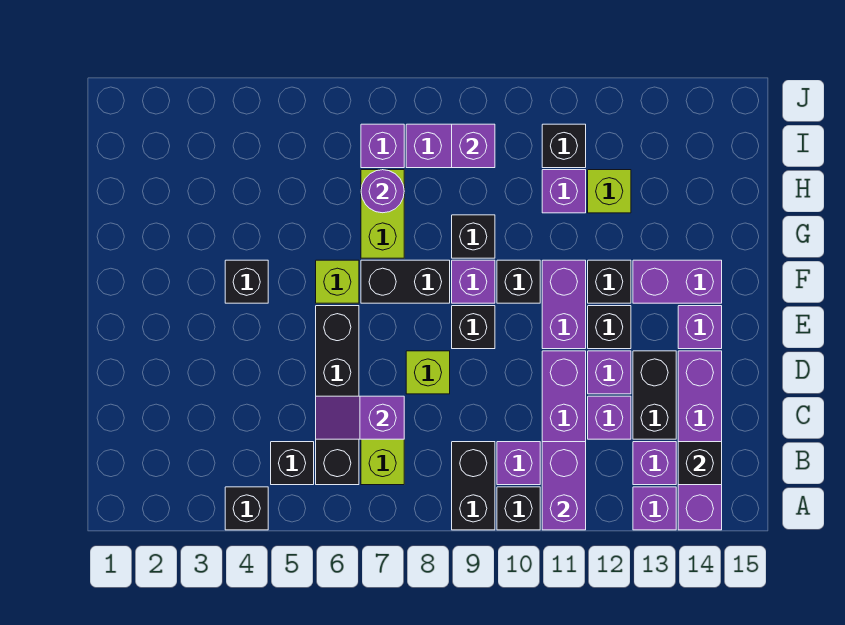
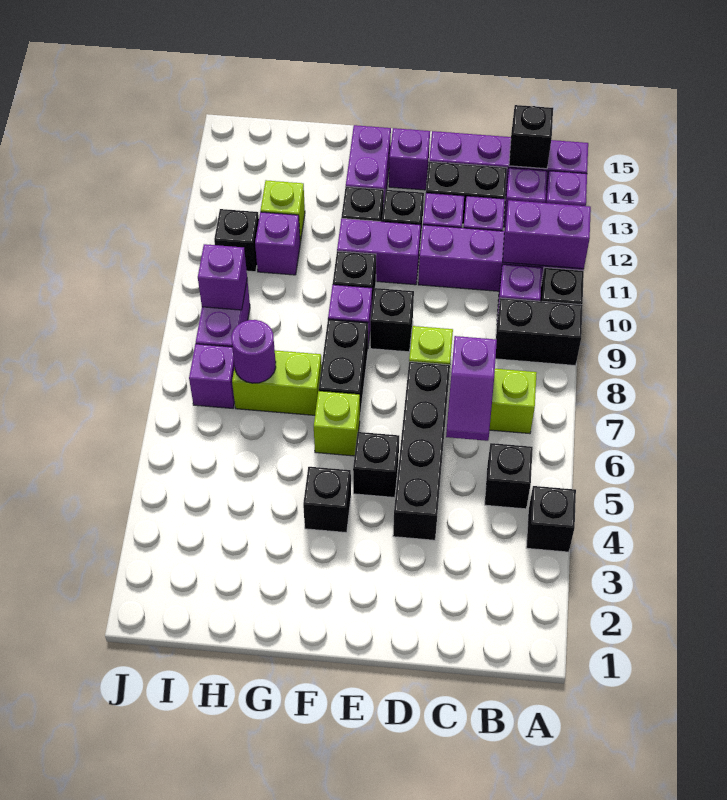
black 1x4 brick [316,306,359,485] -> black 1x4 brick turned to [393,362,450,540]
black 1x1 brick [452,215,495,258] -> black 1x1 brick moved to [353,432,399,498]

